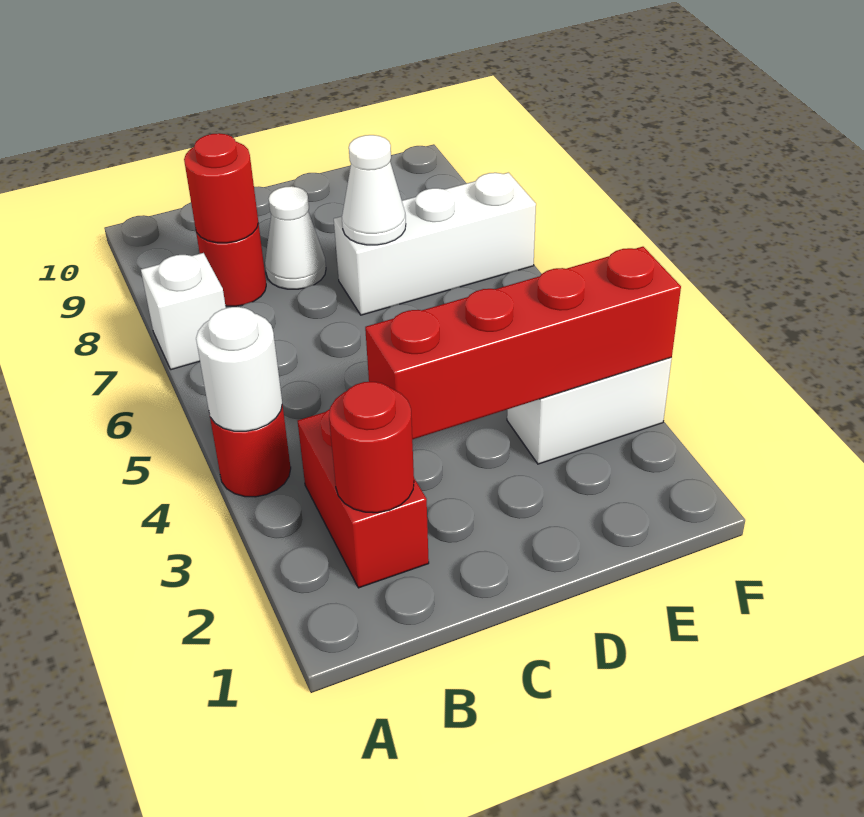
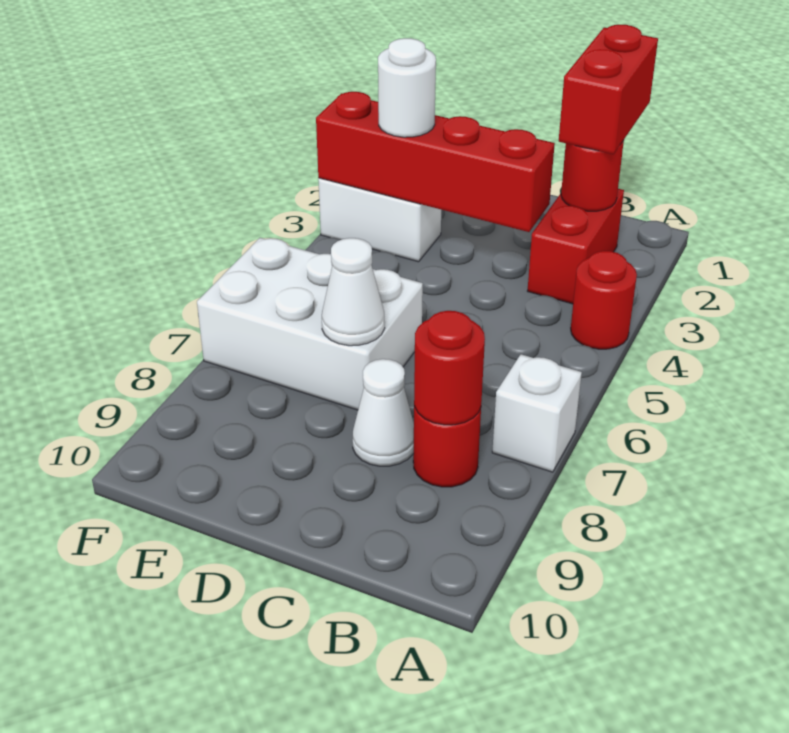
white 1x1 round brick [196,307,282,431] -> white 1x1 round brick moved to [378,38,436,137]
none -> red 1x2 brick [559,25,658,154]
white 1x3 brick [334,173,536,315] -> white 2x3 brick [197,238,423,410]

